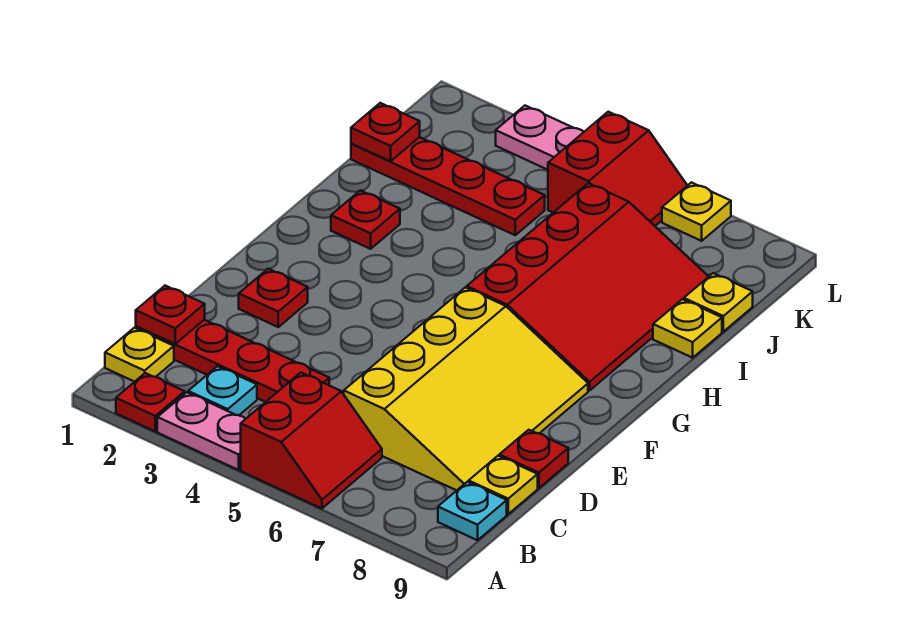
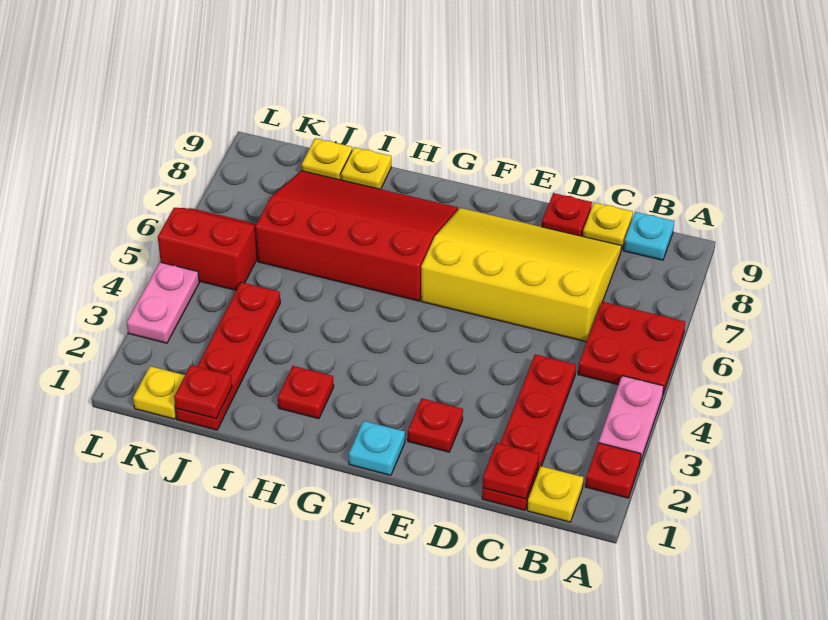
red 2x2 slope [241,373,382,509] -> red 2x2 plate [578,302,685,394]
cyan 1x1 plate [188,366,257,415] -> cyan 1x1 plate moved to [349,421,405,475]
yellow 1x1 plate [662,182,731,241] -> yellow 1x1 plate moved to [133,366,185,419]

